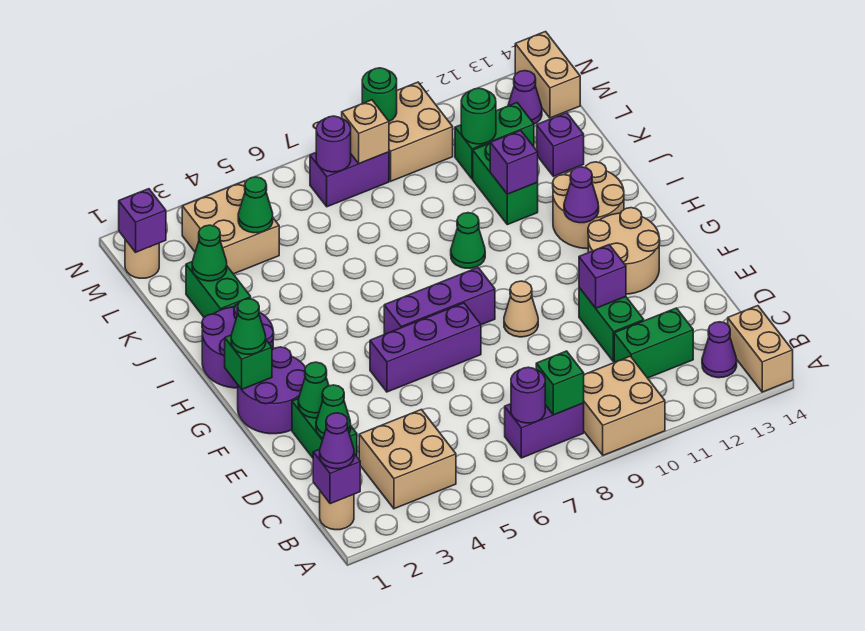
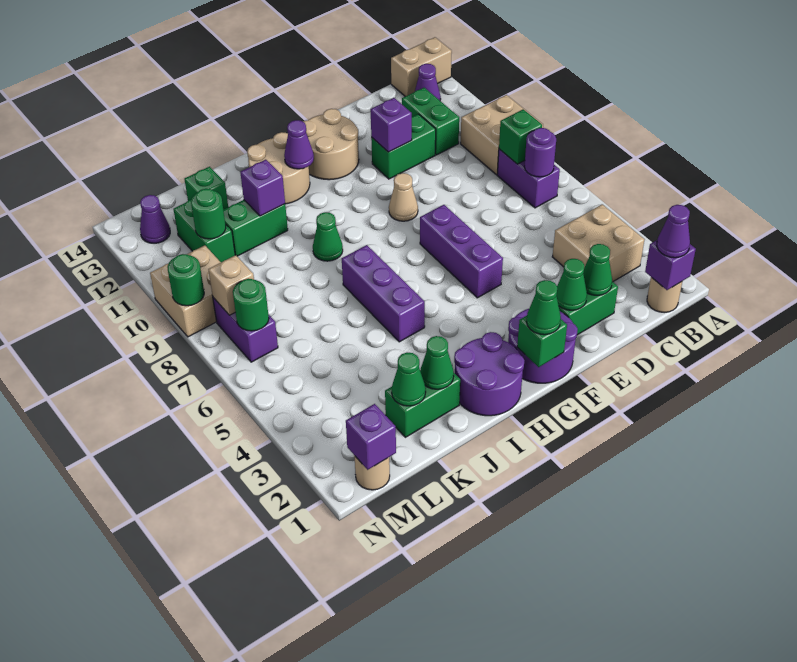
purple 1x3 brick [384,268,495,334] -> purple 1x3 brick moved to [342,245,425,342]
purple 1x1 brick [537,113,584,176] -> green 1x1 brick [184,167,228,210]
tan 2x2 brick [182,181,279,274] -> none
green 1x1 cone [238,177,273,233] -> green 1x1 cone moved to [420,336,454,389]
purple 1x1 round brick [316,116,351,172] -> green 1x1 round brick [233,279,269,331]
tan 1x2 brick [515,32,580,118] -> none

